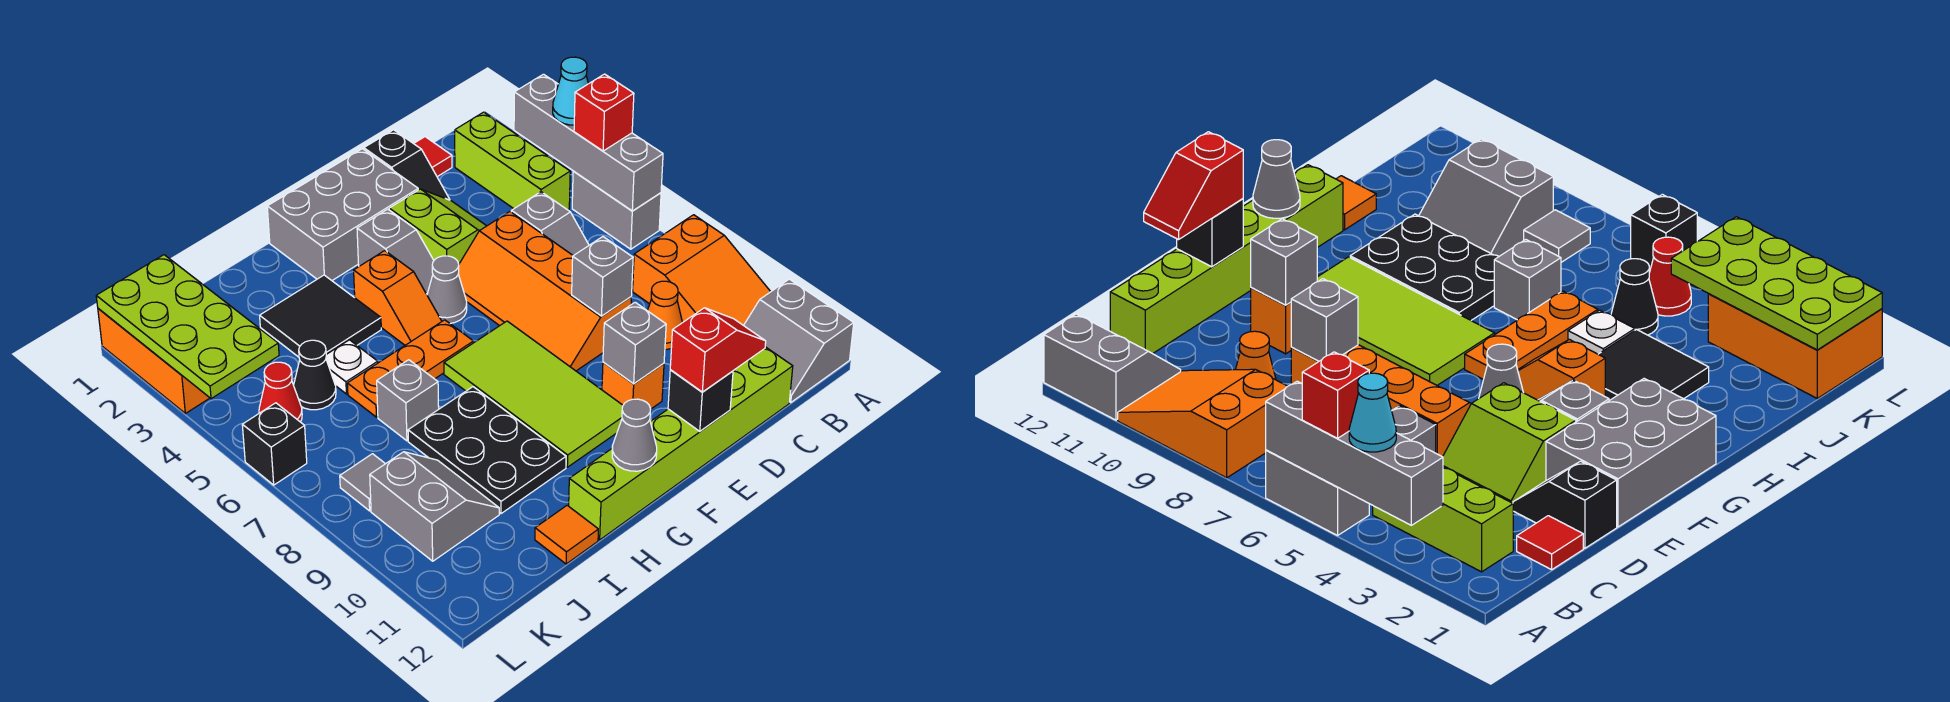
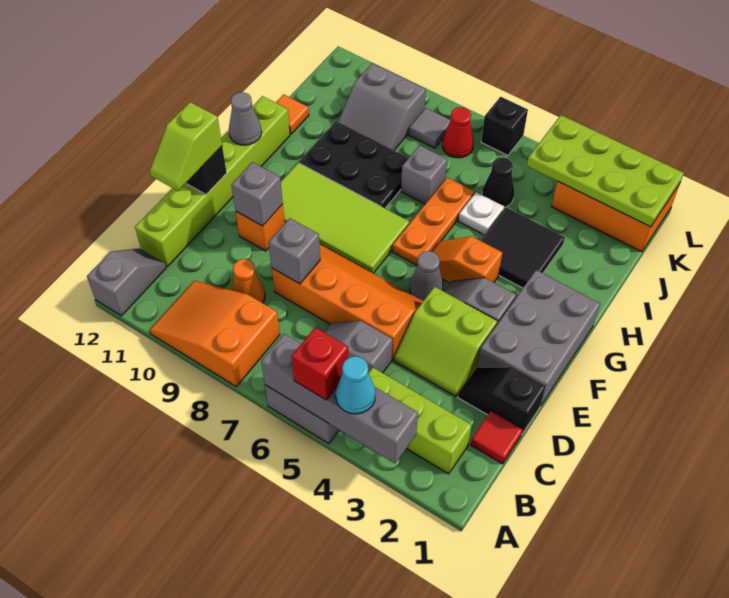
grey 2x2 slope [744,279,854,402] -> grey 1x2 slope [87,248,166,316]
red 1x2 slope [670,308,766,392] -> lime 1x2 slope [150,102,222,191]
red 1x1 cone [259,362,302,422] -> red 1x1 cone moved to [442,107,474,158]

